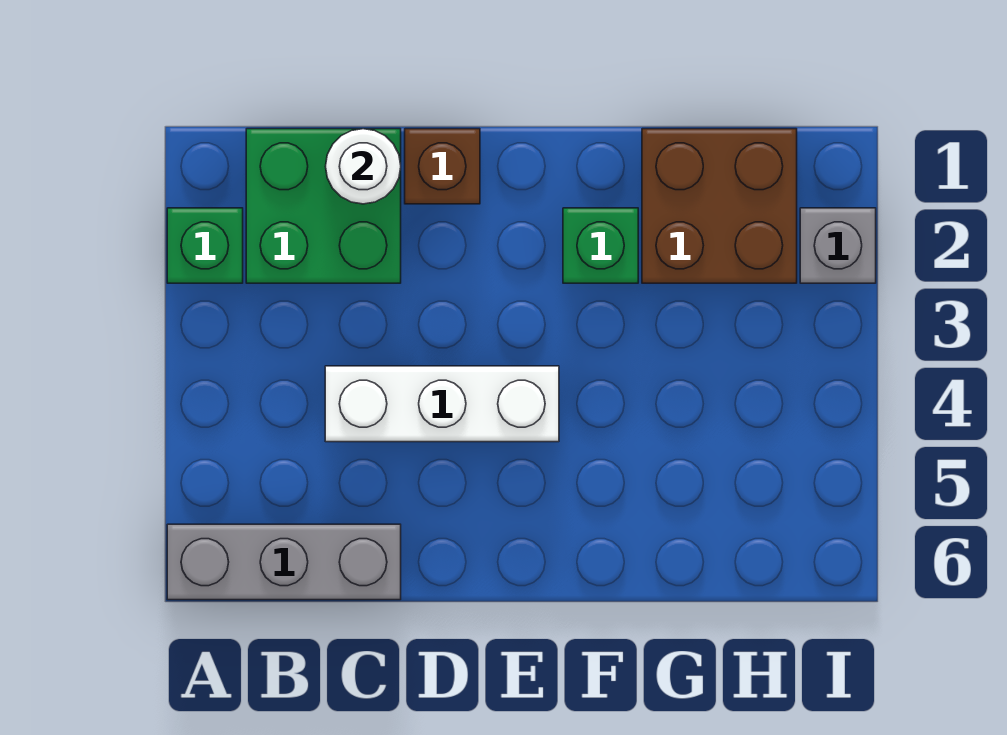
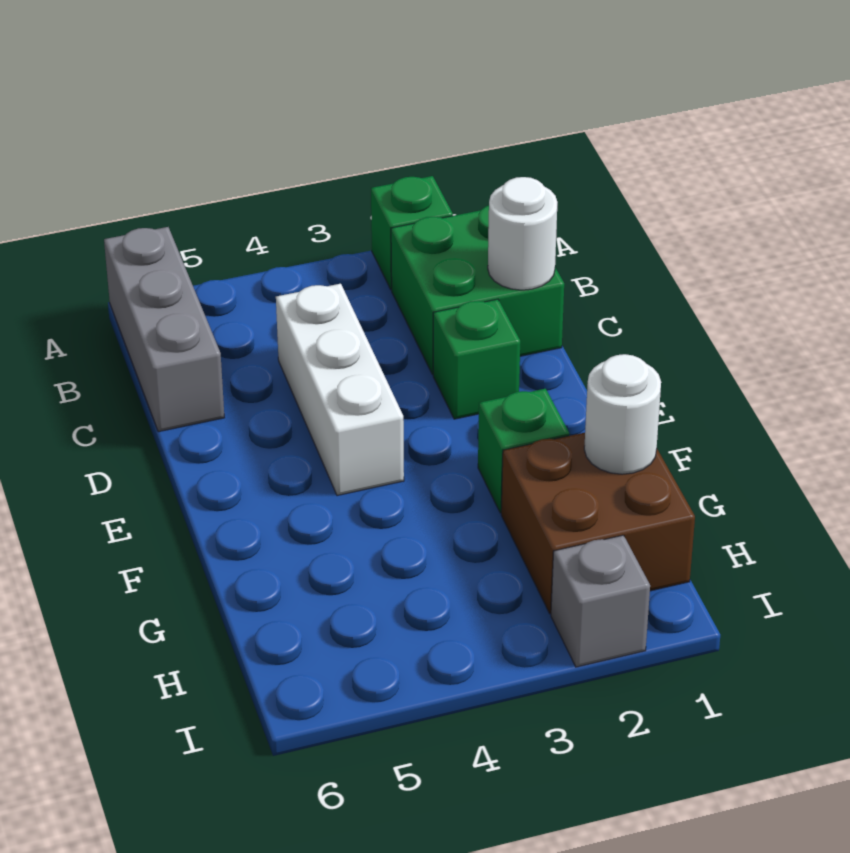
brown 1x1 brick [405,129,480,204] -> none
none -> green 1x1 brick [433,299,520,419]
none -> white 1x1 round brick [584,354,661,474]

